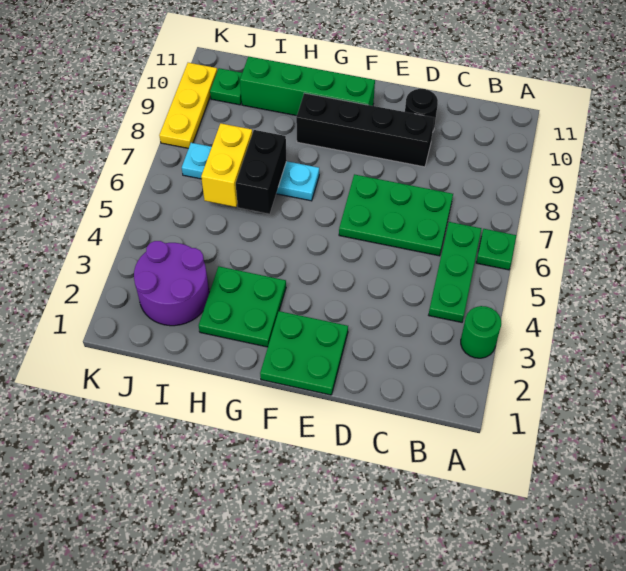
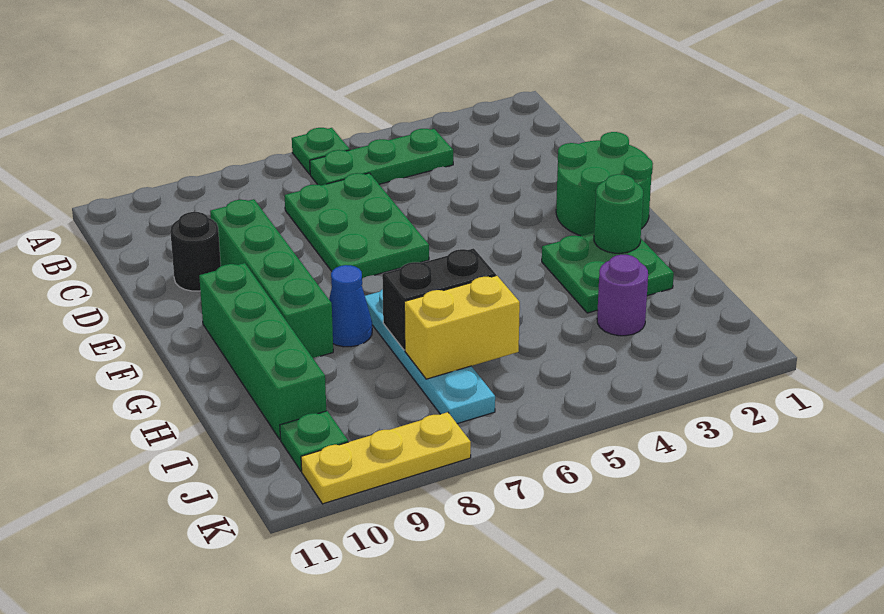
green 1x1 round brick [461,306,501,358] -> green 1x1 round brick moved to [594,174,643,253]
black 1x4 brick [296,93,434,167] -> green 1x4 brick [210,199,333,358]
green 2x2 plate [260,311,348,395] -> green 2x2 round brick [556,132,653,236]
none -> blue 1x1 cone [329,265,372,347]
purple 2x2 round brick [134,241,209,326] -> purple 1x1 round brick [597,255,648,336]

